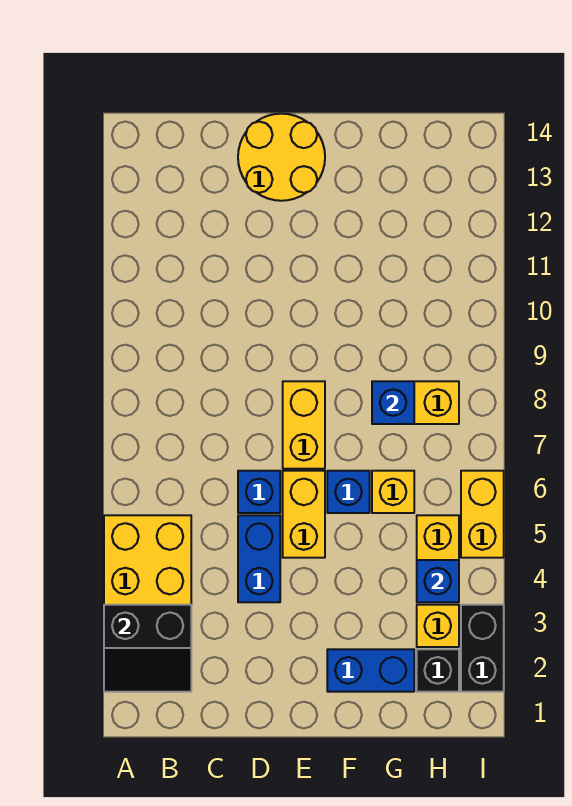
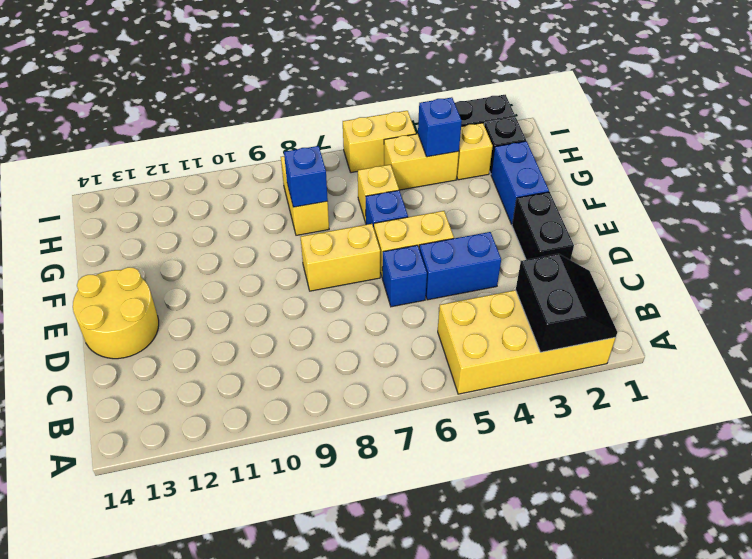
none -> black 1x2 brick [512,192,574,260]

